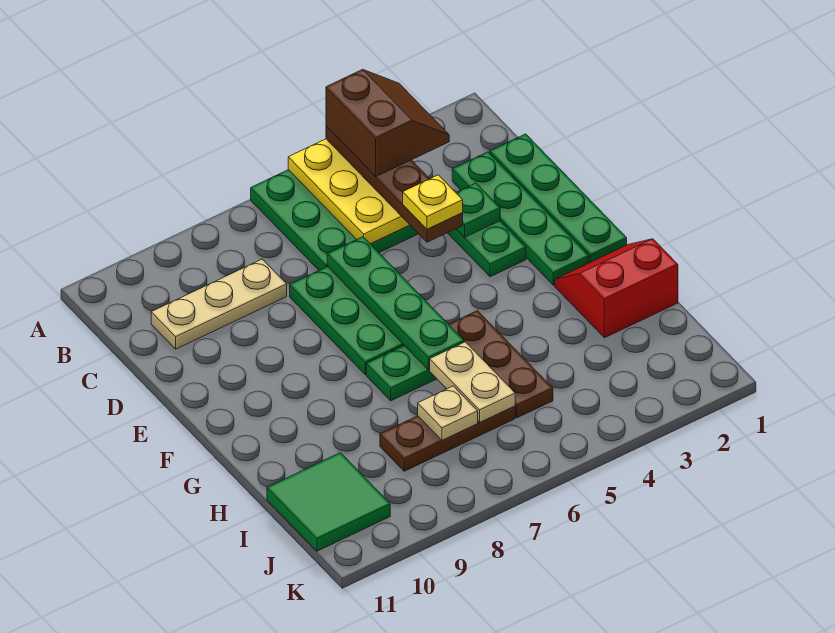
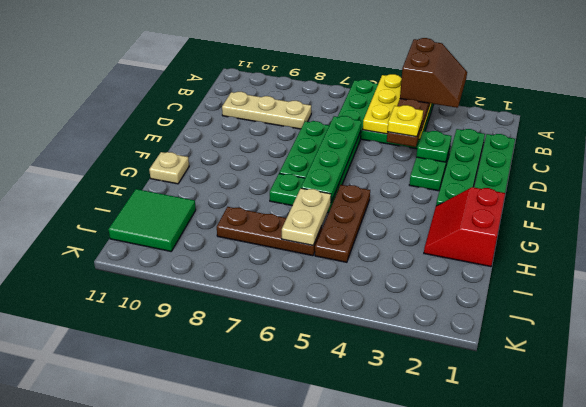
red 2x2 slope [555,239,678,338] -> red 2x2 slope turned to [424,187,505,267]
tan 1x1 plate [418,386,478,440] -> tan 1x1 plate moved to [149,152,189,184]

